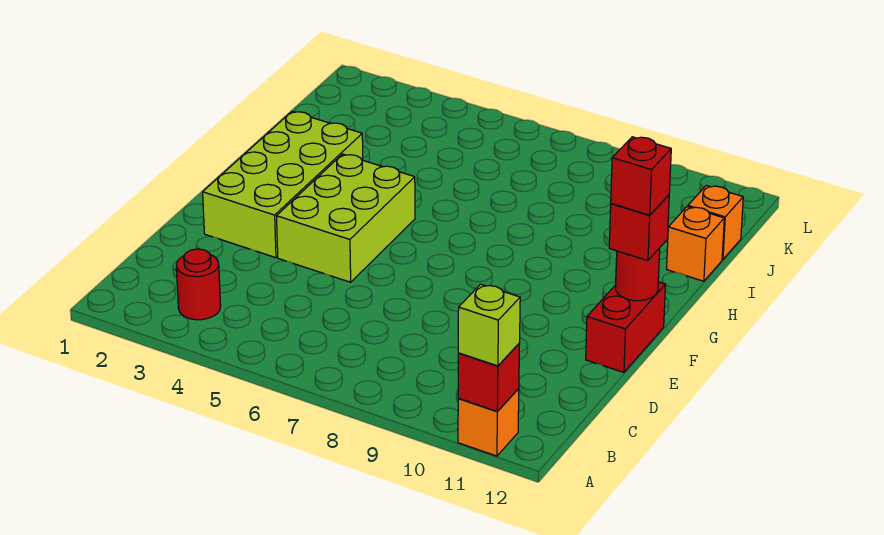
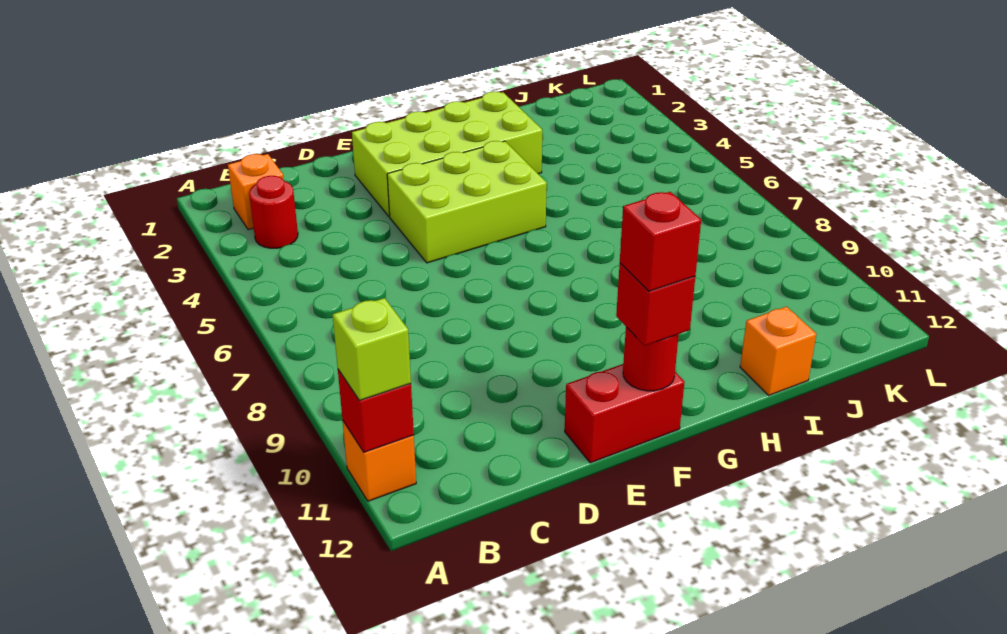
orange 1x1 brick [688,185,743,259] -> orange 1x1 brick moved to [228,154,284,230]

